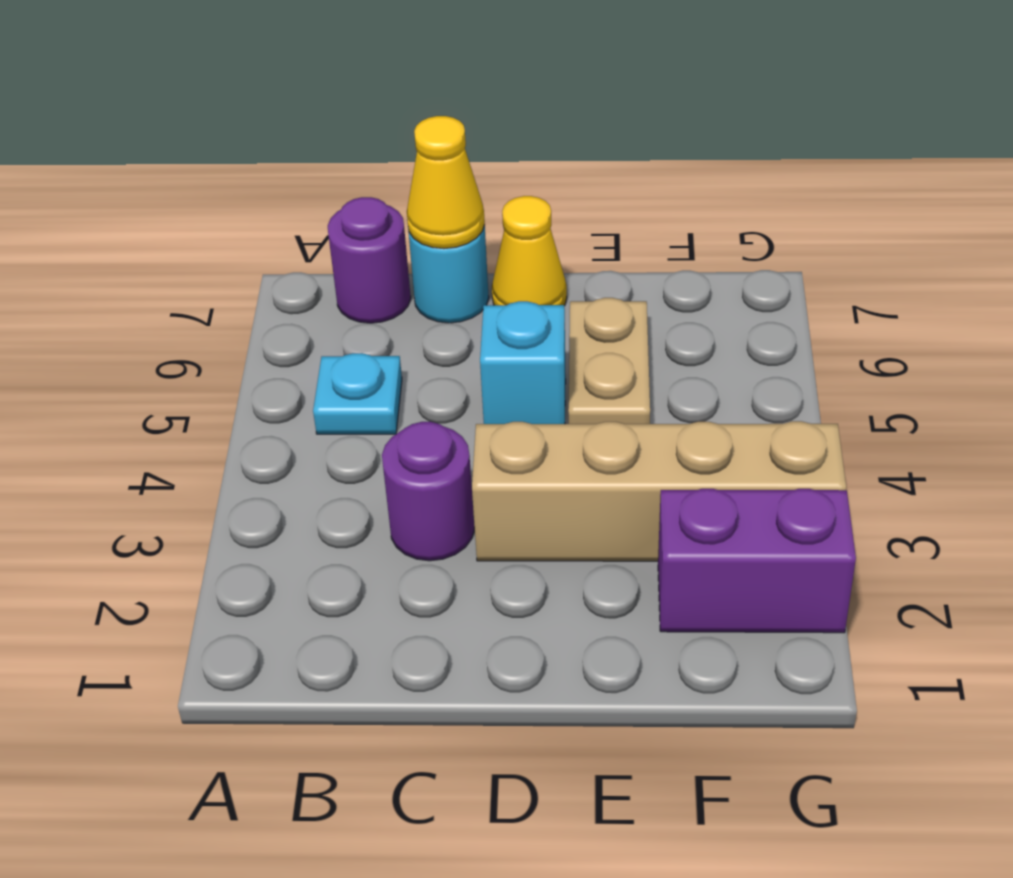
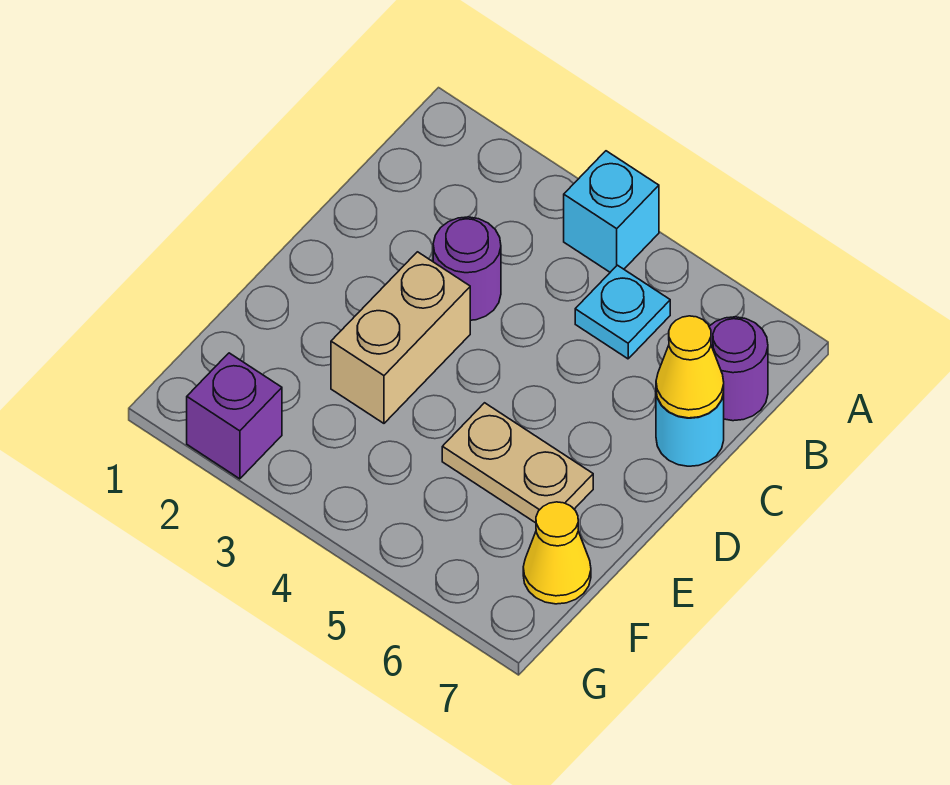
tan 1x4 brick [472,421,846,561] -> tan 1x2 brick [331,252,470,423]
cyan 1x1 brick [480,301,566,424] -> cyan 1x1 brick moved to [564,151,659,272]
yellow 1x1 cone [492,196,567,306] -> yellow 1x1 cone moved to [523,502,591,604]
purple 1x2 brick [658,489,856,633] -> purple 1x1 brick [187,353,282,479]

